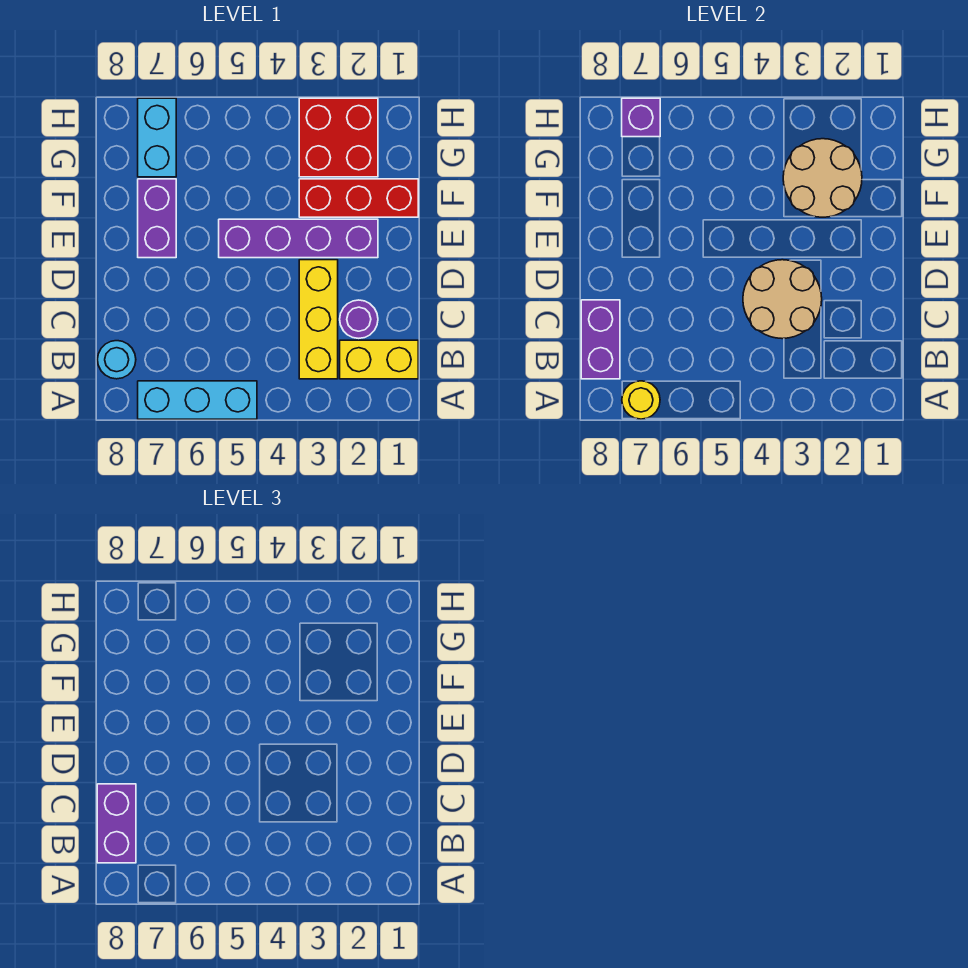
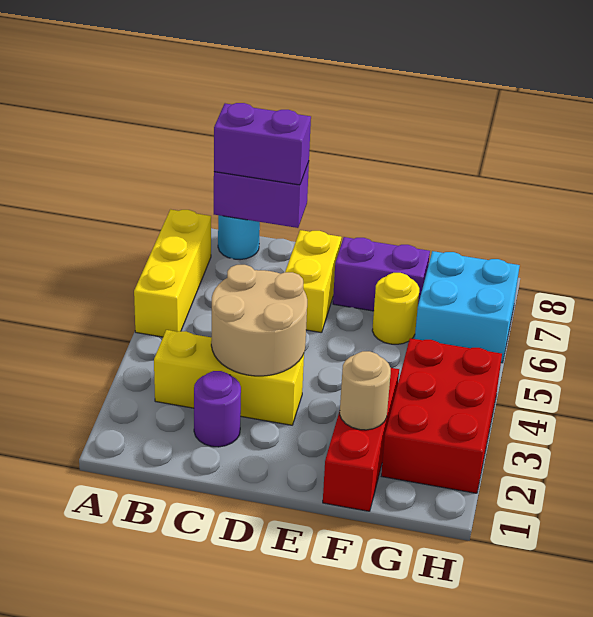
cyan 1x3 brick [138,381,257,419] -> yellow 1x3 brick [134,209,211,337]
yellow 1x1 round brick [622,381,660,419] -> yellow 1x1 round brick moved to [372,273,419,344]
yellow 1x2 brick [340,340,418,379] -> yellow 1x2 brick moved to [285,230,341,333]
purple 1x4 brick [219,219,378,258] -> none
tan 2x2 round brick [783,139,862,217] -> tan 1x1 round brick [340,351,391,430]
red 2x2 brick [299,98,378,177] -> red 2x3 brick [381,338,502,493]
cyan 1x2 brick [138,98,176,177] -> cyan 2x2 brick [415,251,520,363]
purple 1x1 brick [622,98,660,137] -> none

